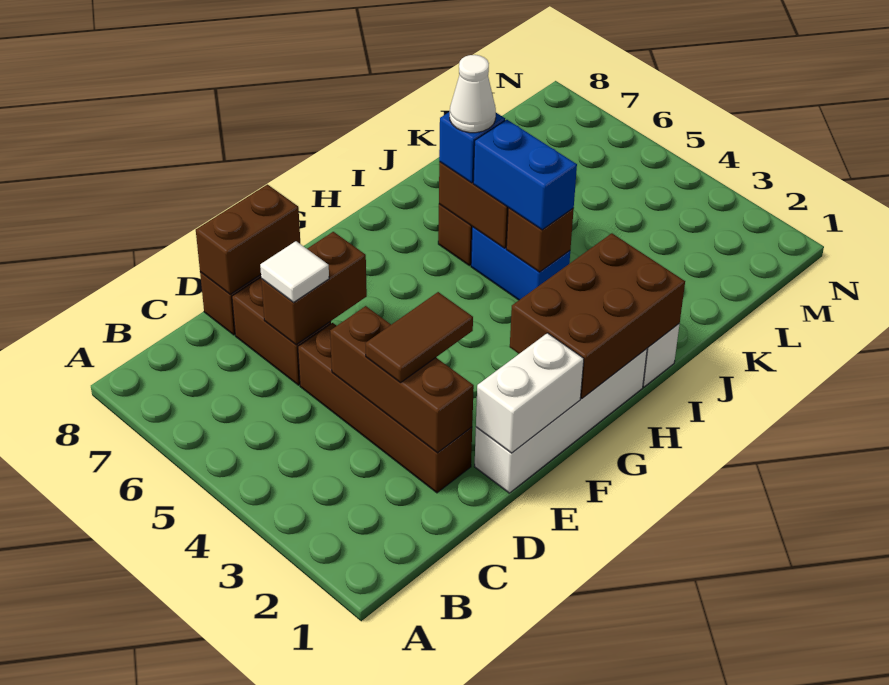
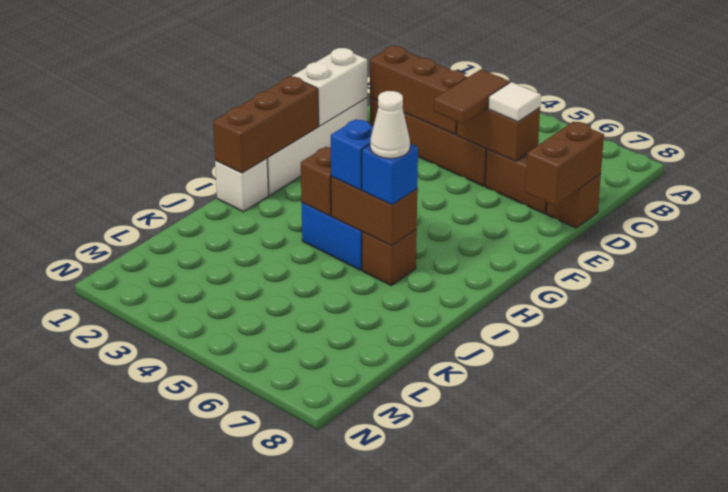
brown 1x2 tile [365,292,473,383] -> brown 1x2 tile moved to [434,69,510,124]
brown 1x2 brick [261,232,367,345] -> brown 1x2 brick turned to [457,108,540,161]
brown 2x3 brick [510,233,685,398] -> brown 1x3 brick [213,77,318,173]
blue 1x2 brick [473,120,577,230] -> blue 1x1 brick [331,119,373,190]

